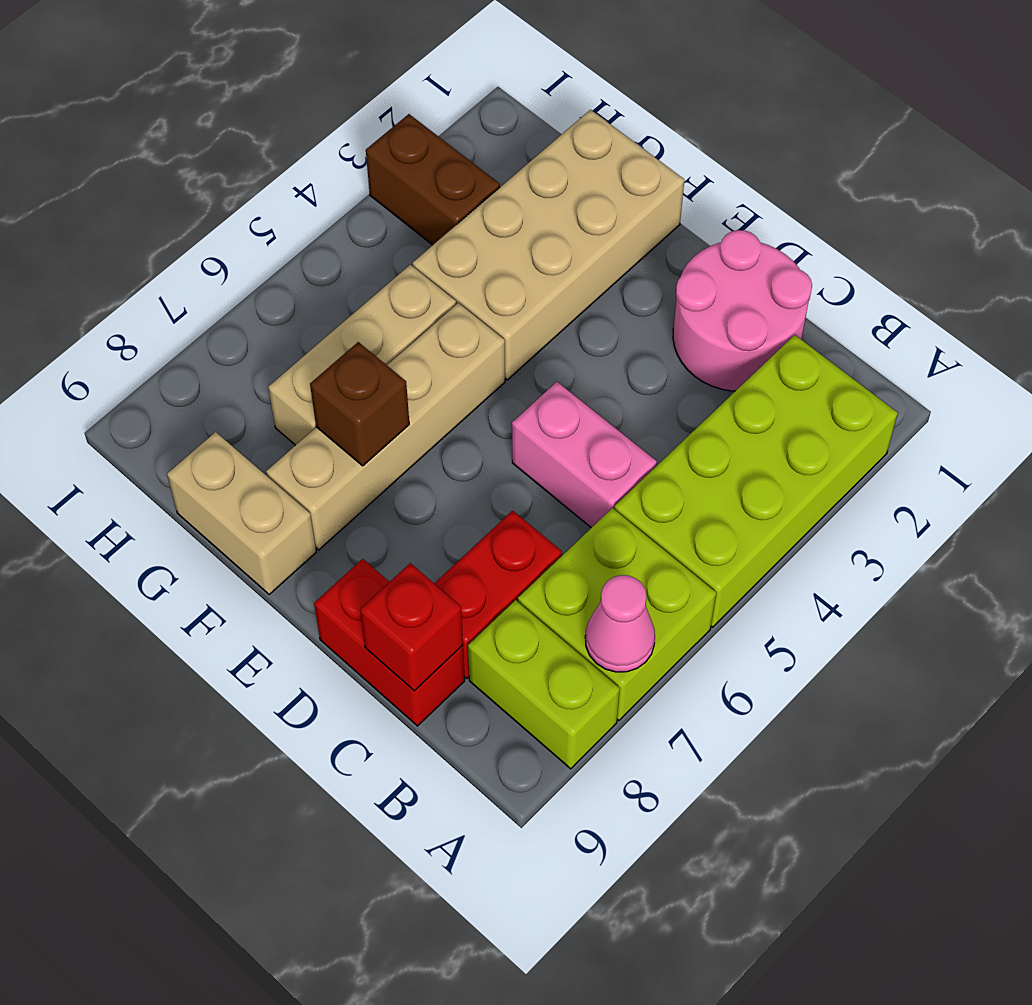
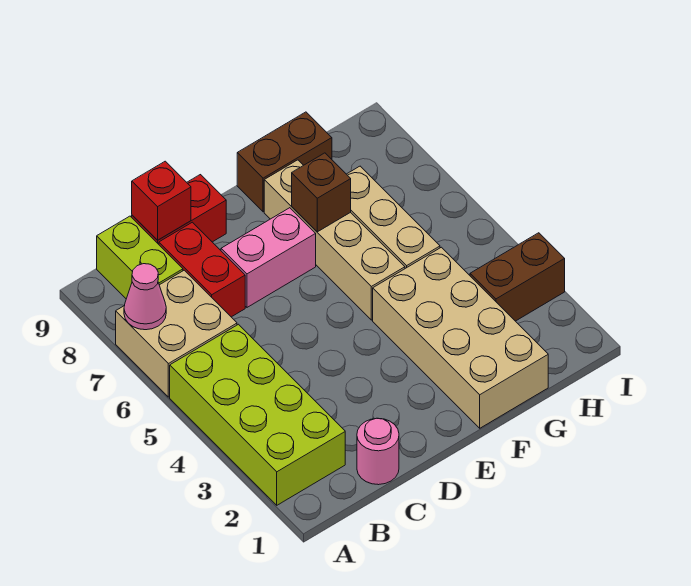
lime 2x2 brick [518,508,716,720] -> tan 2x2 brick [116,270,237,397]
lime 1x2 brick [468,600,620,769] -> lime 1x2 brick turned to [97,216,183,299]
pink 2x2 round brick [673,230,812,391] -> pink 1x1 round brick [357,418,399,485]
pink 1x2 brick [512,382,657,528] -> pink 1x2 brick moved to [221,208,316,307]
tan 1x2 brick [167,432,316,595] -> brown 1x2 brick [237,112,332,212]

